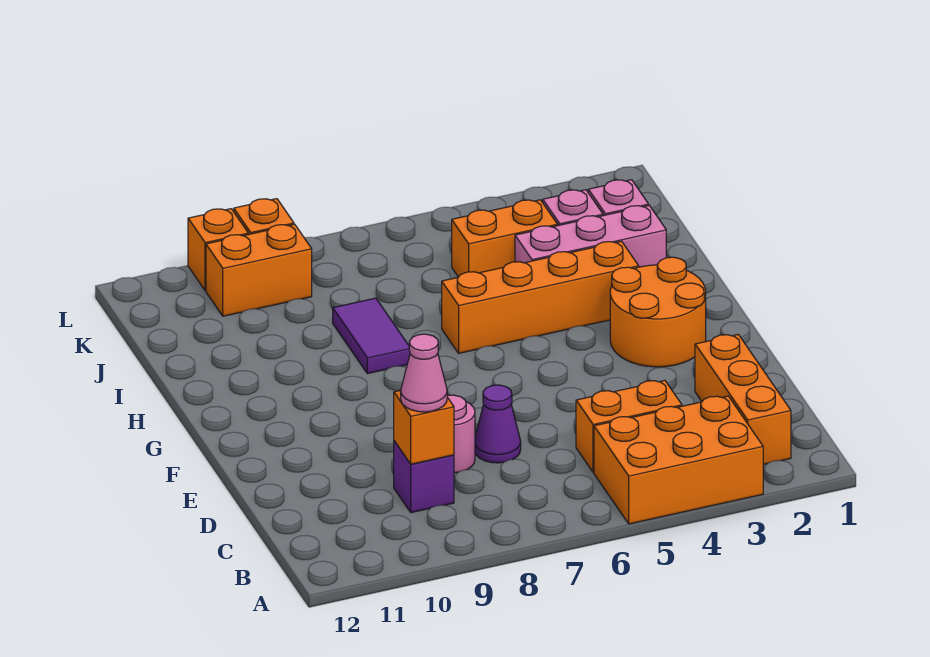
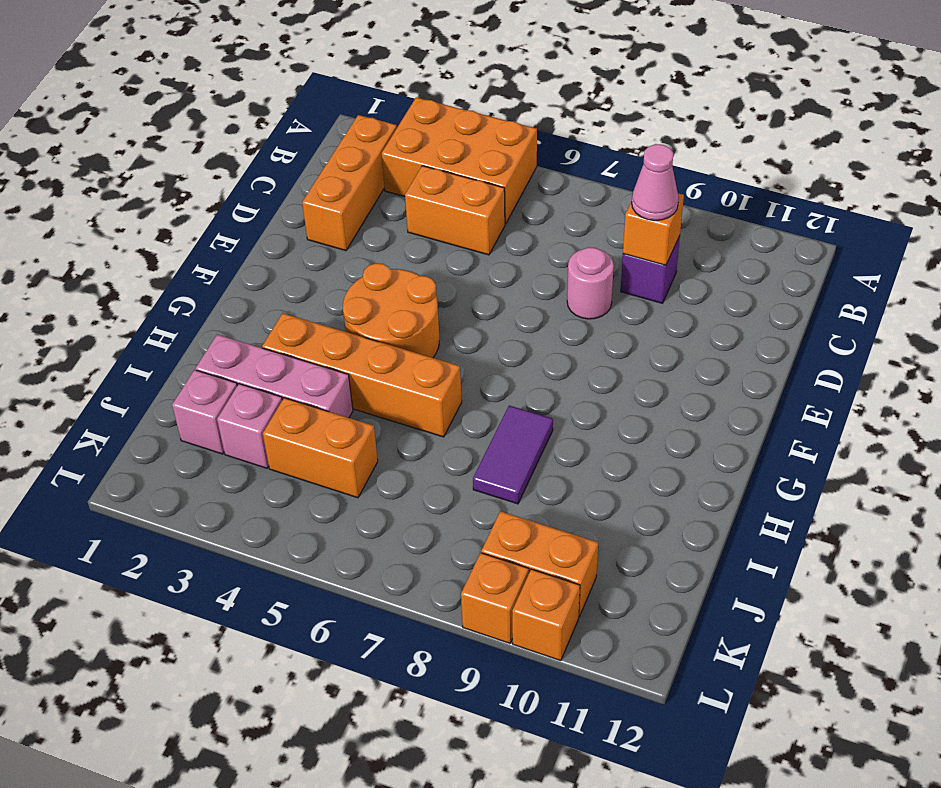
purple 1x1 cone [475,385,521,463] -> none
orange 2x2 round brick [610,257,706,367] -> orange 2x2 round brick moved to [343,263,439,358]

